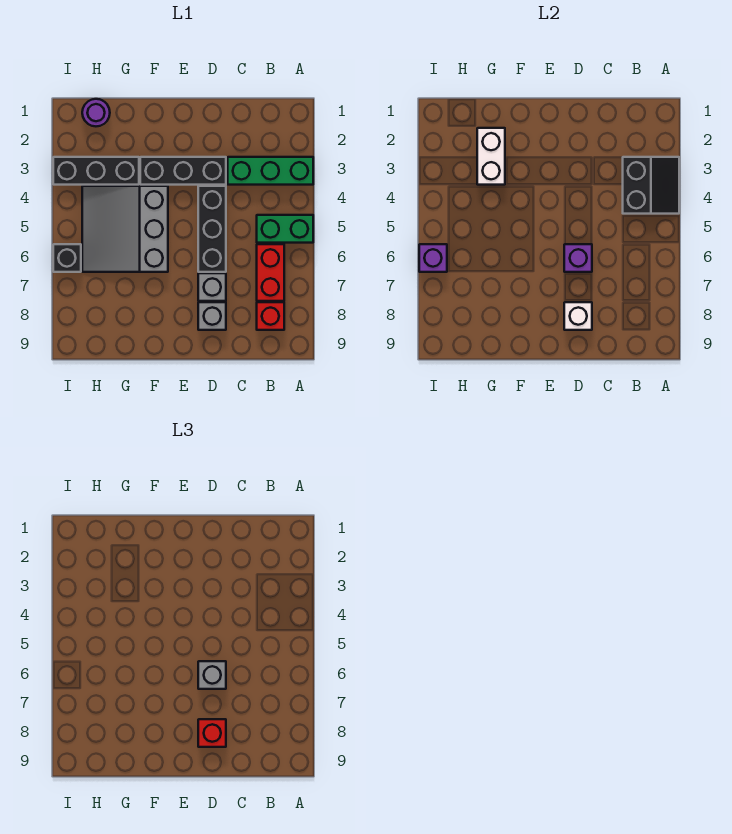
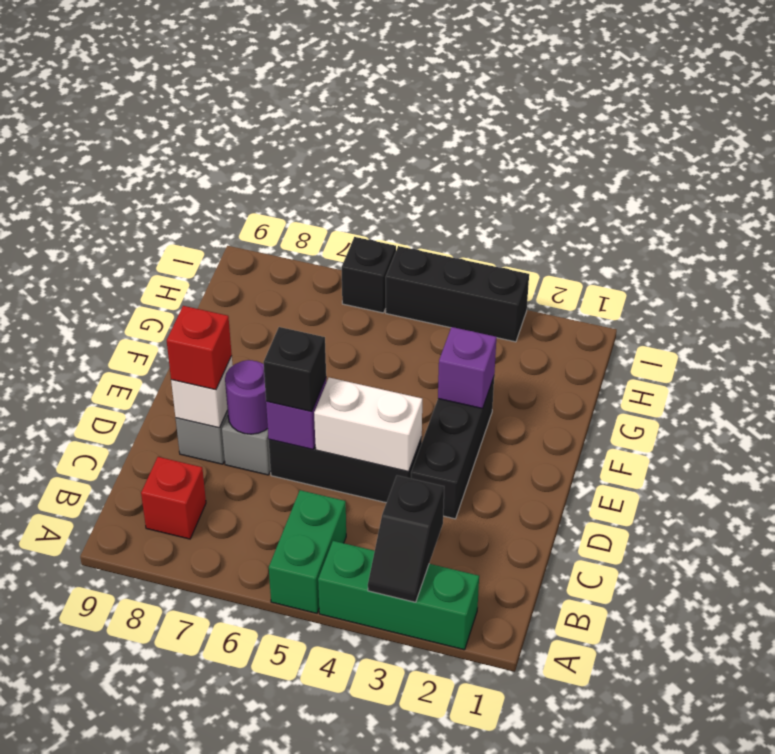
green 1x3 brick [228,157,313,185] -> green 1x3 brick turned to [318,541,479,650]
black 2x2 slope [623,157,679,214] -> black 1x2 slope [368,476,444,602]
red 1x2 brick [257,244,284,301] -> none
grey 1x1 brick [198,661,226,689] -> black 1x1 brick [263,327,326,411]
grey 3x3 slope [82,186,168,272] -> none
white 1x2 brick [477,128,505,185] -> white 1x2 brick moved to [314,378,422,471]
black 1x3 brick [53,157,139,185] -> black 1x3 brick turned to [386,246,529,342]
purple 1x1 round brick [82,99,110,126] -> purple 1x1 round brick moved to [225,360,268,434]
purple 1x1 brick [419,244,447,272] -> purple 1x1 brick moved to [438,327,497,408]

